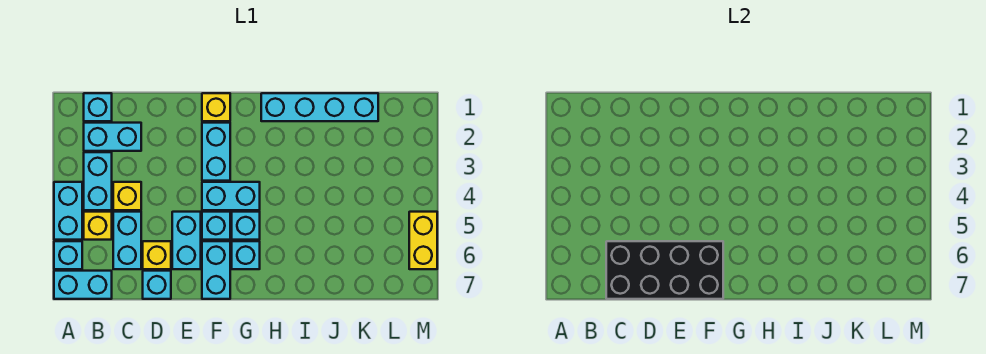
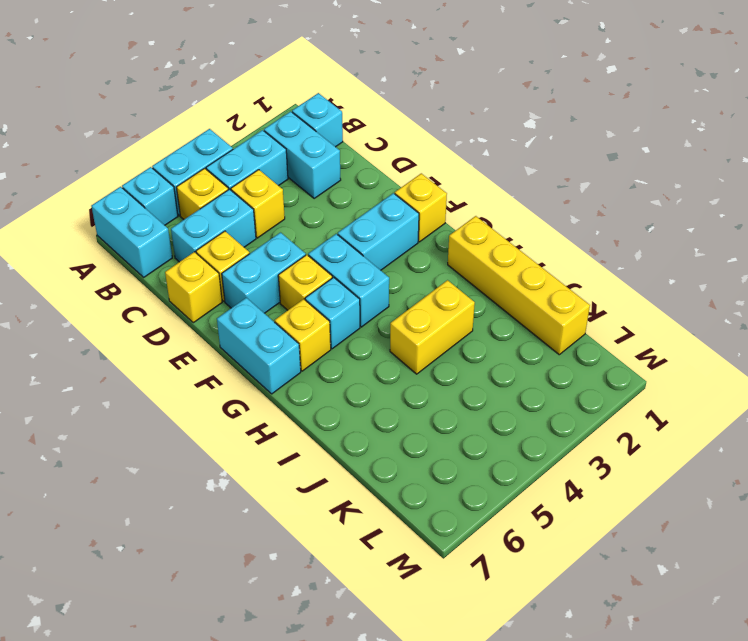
black 2x4 brick [606,241,723,299] -> none
cyan 1x1 brick [143,271,171,299] -> yellow 1x1 brick [165,252,222,323]
cyan 1x1 brick [202,212,230,240] -> yellow 1x1 brick [278,255,332,310]
cyan 1x2 brick [202,241,230,299] -> cyan 1x2 brick turned to [217,298,301,394]
cyan 1x1 brick [232,241,260,269] -> yellow 1x1 brick [275,299,331,371]
cyan 1x4 brick [261,93,378,121] -> yellow 1x4 brick [448,216,590,355]
yellow 1x2 brick [409,212,437,269] -> yellow 1x2 brick moved to [390,280,475,374]

